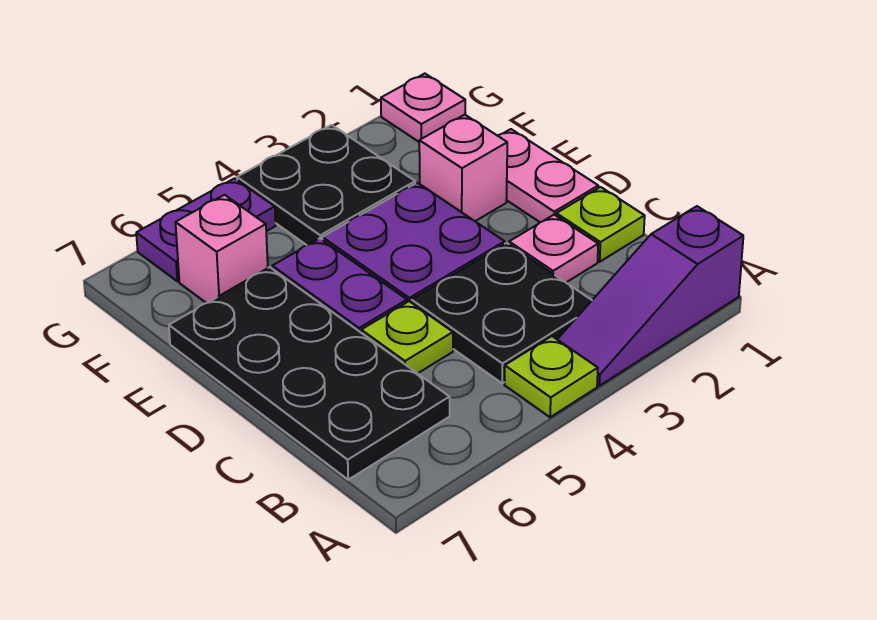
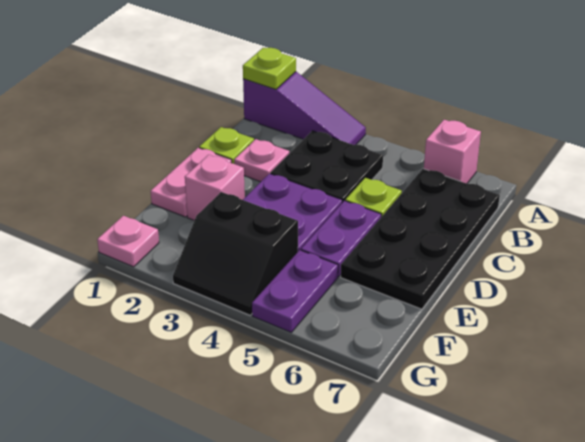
lime 1x1 plate [504,336,598,417] -> lime 1x1 plate moved to [243,48,296,89]
black 2x2 plate [237,125,415,245] -> black 2x2 slope [173,192,298,315]
pink 1x1 brick [176,195,268,303] -> pink 1x1 brick moved to [424,120,481,183]
purple 1x2 plate [136,178,276,281] -> purple 1x2 plate turned to [252,250,338,332]

